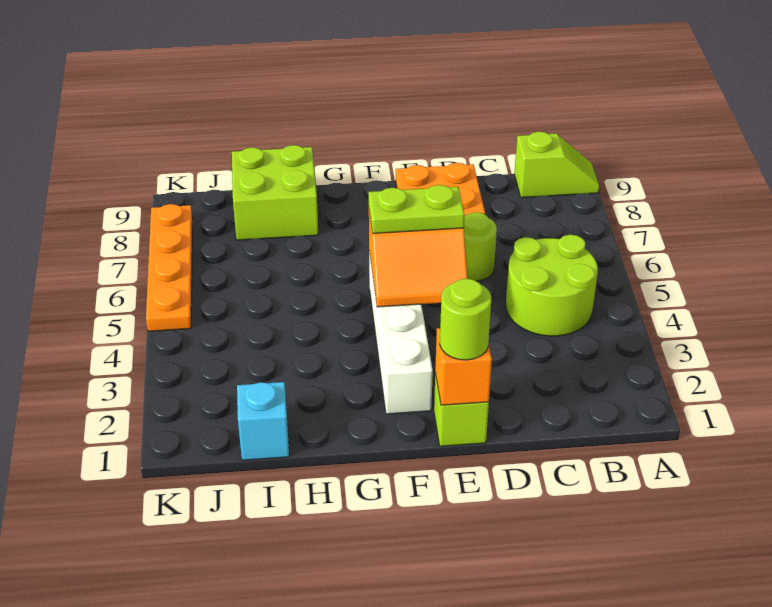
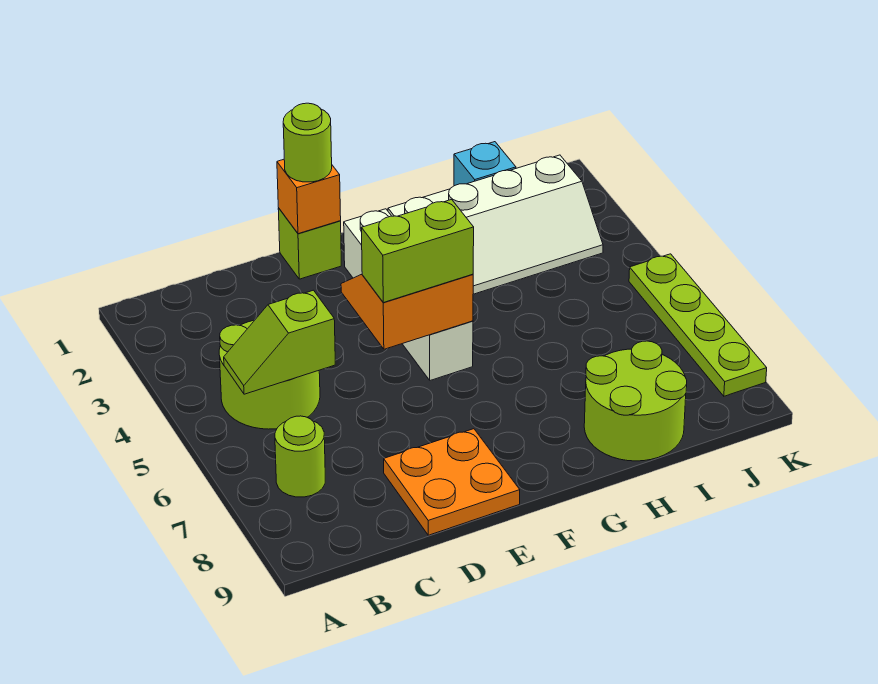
lime 1x2 slope [514,132,599,198] -> lime 1x2 slope moved to [224,290,335,394]
lime 1x1 round brick [464,212,497,281] -> lime 1x1 round brick moved to [275,416,325,497]
lime 1x2 plate [369,185,464,233] -> lime 1x2 brick [361,199,474,303]
none -> white 2x4 slope [388,155,603,294]
lime 2x2 brick [232,145,318,240] -> lime 2x2 round brick [584,341,687,461]
orange 1x4 plate [146,204,193,331] -> lime 1x4 plate [629,254,767,396]

